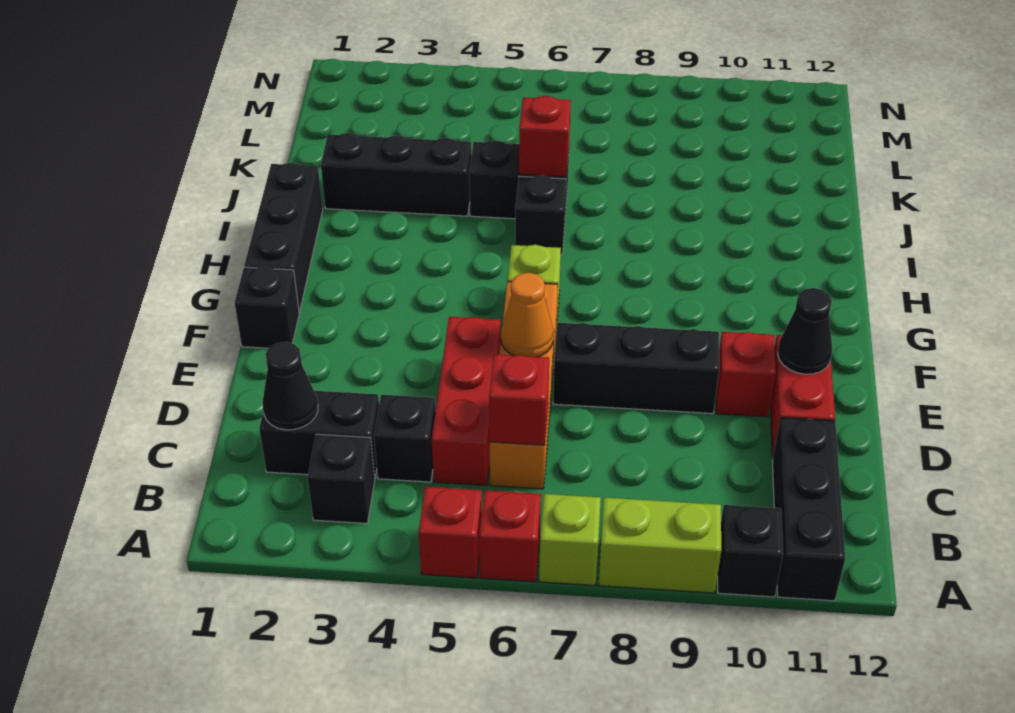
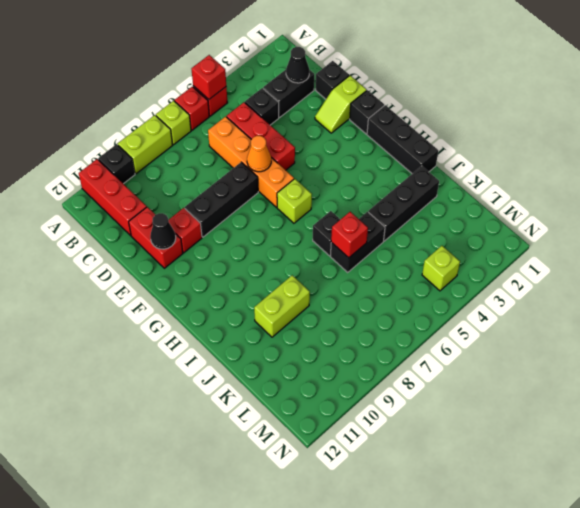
black 1x3 brick [772,418,845,601] -> red 1x3 brick [79,159,147,235]
black 1x1 brick [307,434,375,524] -> black 1x1 brick moved to [316,61,349,99]
red 1x1 brick [489,354,549,445] -> red 1x1 brick moved to [192,55,226,99]
none -> lime 1x2 slope [315,76,367,133]
none -> lime 1x2 brick [254,275,310,337]
none -> lime 1x1 brick [422,246,460,291]

